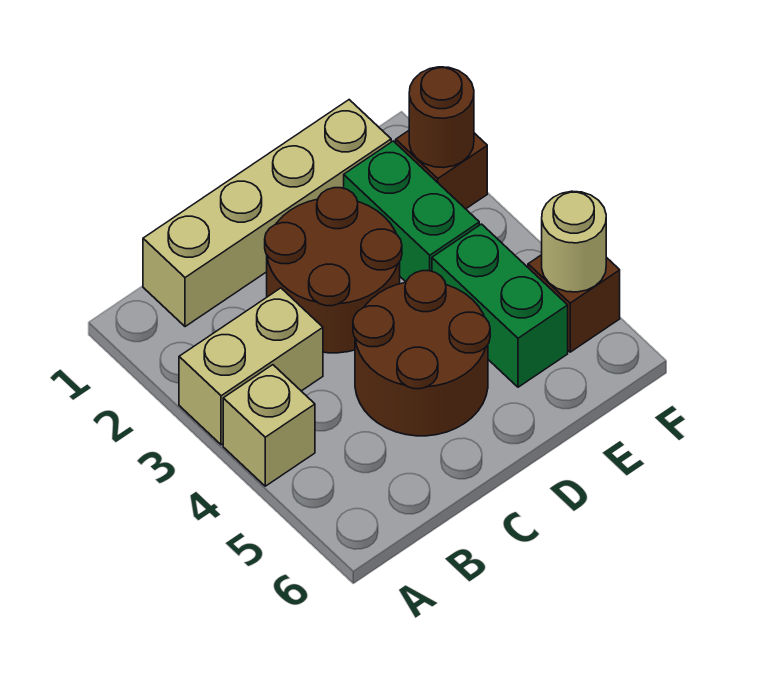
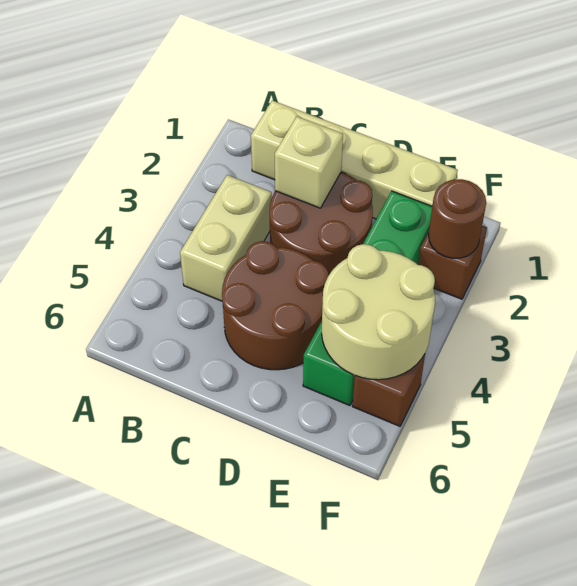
tan 1x2 brick [179,288,323,445] -> tan 1x2 brick turned to [180,175,272,301]
tan 1x1 brick [223,365,315,486] -> tan 1x1 brick moved to [275,117,343,208]
tan 1x1 round brick [542,191,606,292] -> tan 2x2 round brick [322,244,435,380]

